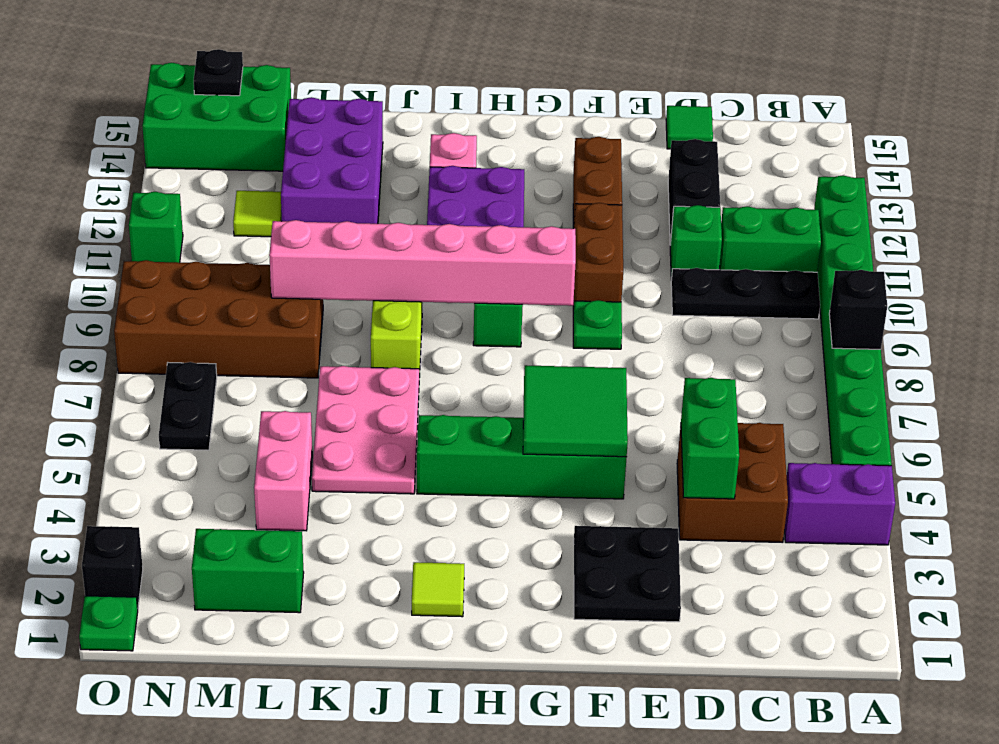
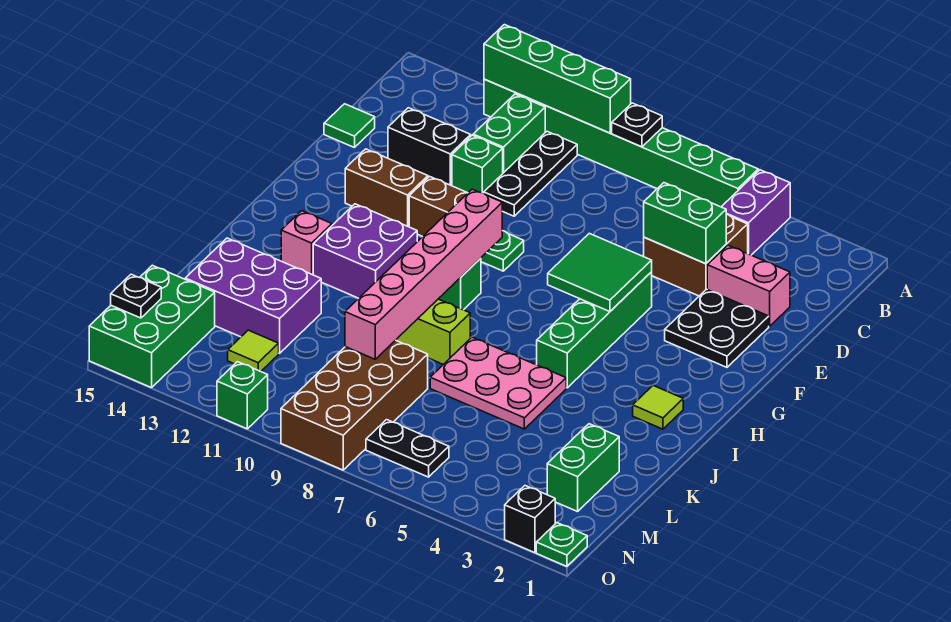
black 1x1 brick [829,270,887,349] -> black 1x1 plate [612,103,662,147]
none -> green 1x4 brick [484,25,631,133]
pink 1x2 brick [254,411,312,531] -> pink 1x2 brick moved to [707,245,790,326]

